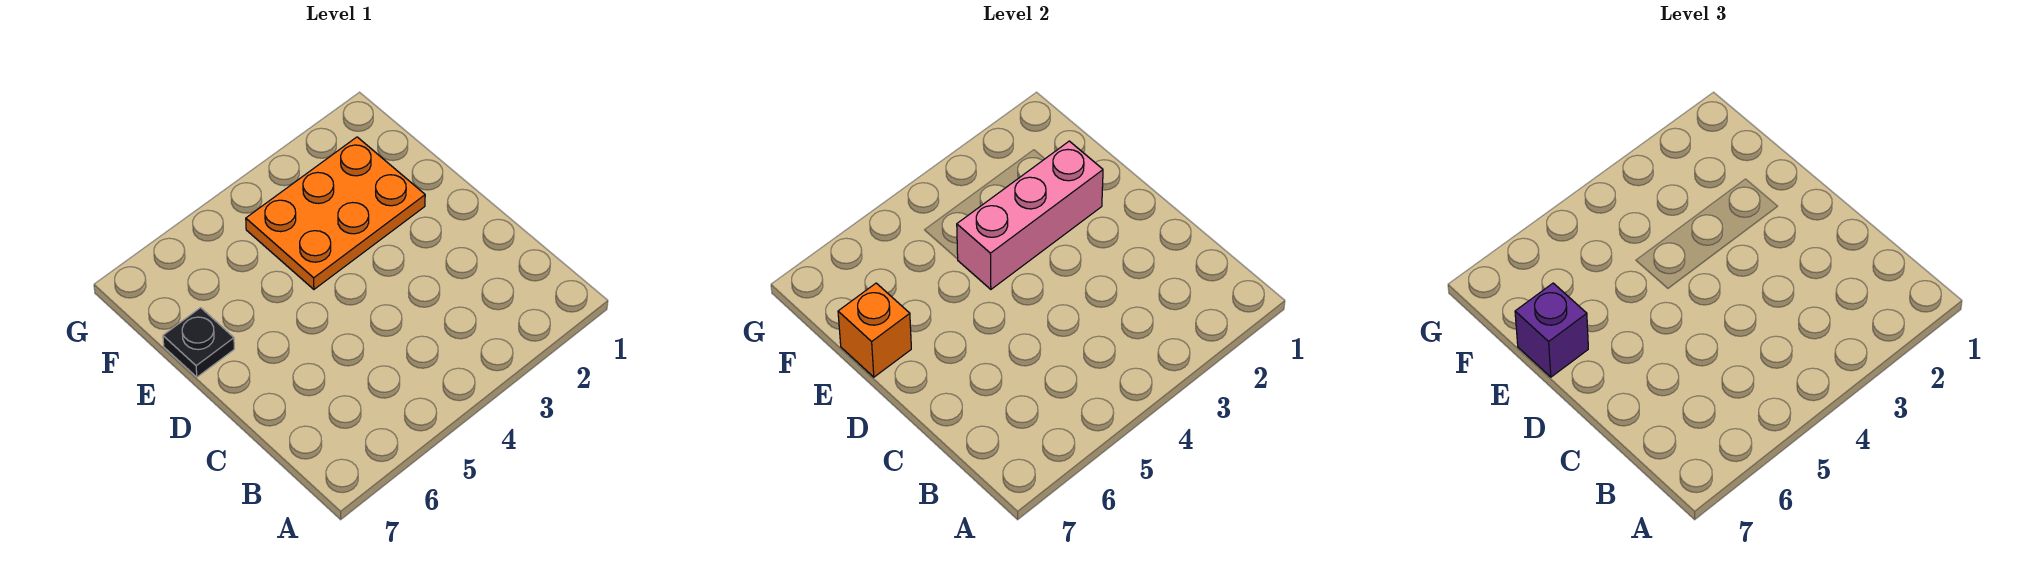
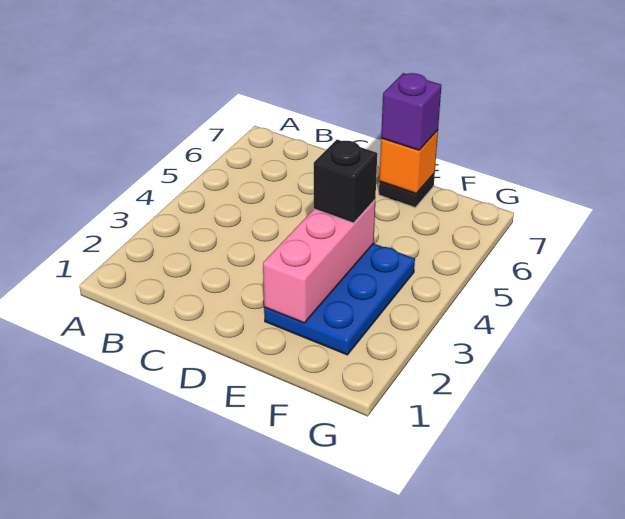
orange 2x3 plate [246,137,425,289] -> blue 2x3 plate [264,243,415,355]
none -> black 1x1 brick [314,140,377,223]

